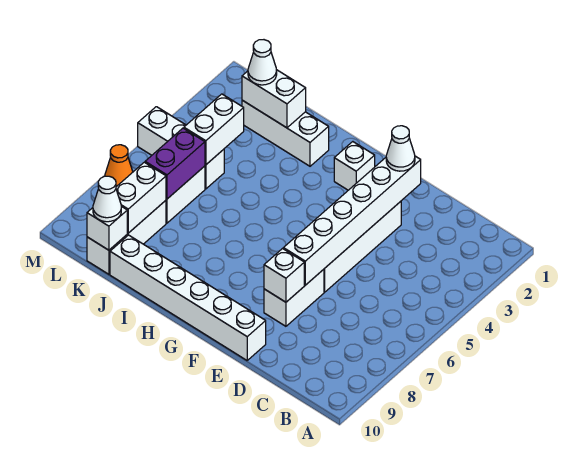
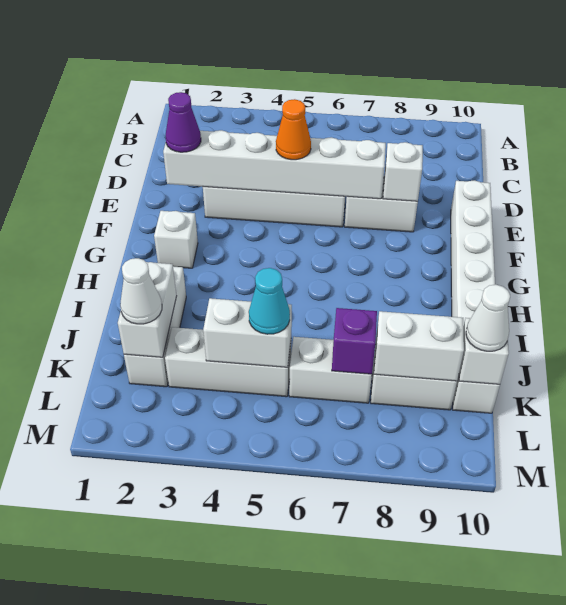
white 1x1 cone [386,126,415,171] -> purple 1x1 cone [166,92,201,152]
white 1x3 brick [138,107,224,189] -> white 1x3 brick turned to [165,327,291,397]
none -> cyan 1x1 cone [249,268,290,334]
purple 1x2 brick [145,128,205,199] -> purple 1x1 brick [332,308,377,374]
orange 1x1 cone [105,145,133,187] -> orange 1x1 cone moved to [276,99,311,160]

